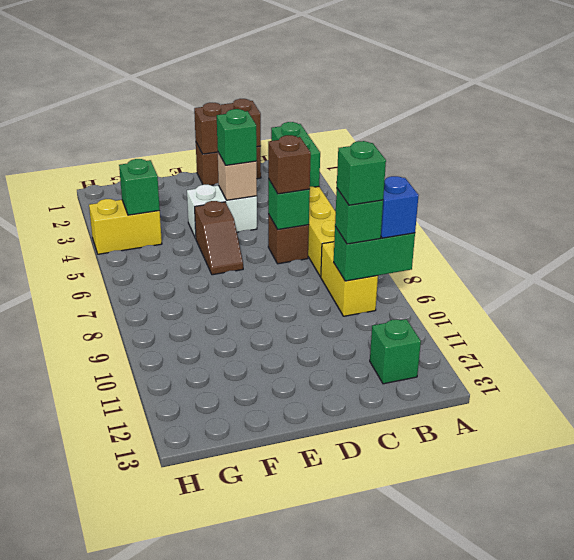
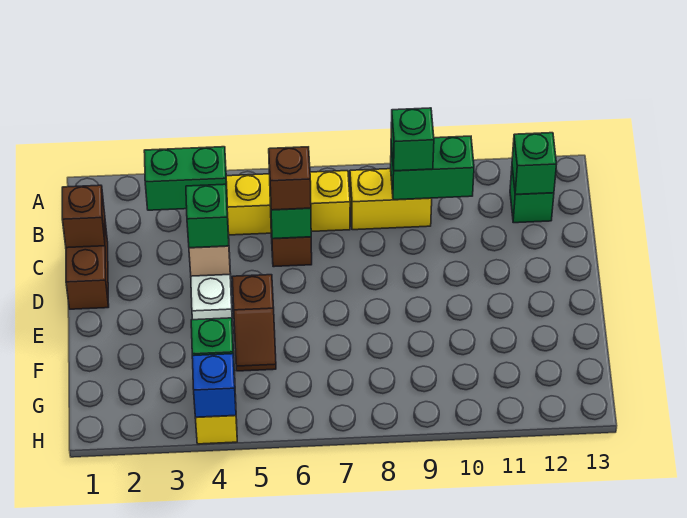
green 1x2 brick [334,226,415,281] -> green 1x2 brick turned to [391,136,474,200]
blue 1x1 brick [381,176,419,238] -> blue 1x1 brick moved to [192,354,236,417]
green 1x1 brick [337,141,386,205] -> green 1x1 brick moved to [512,133,557,194]
brown 1x2 brick [194,99,261,154] -> brown 1x1 brick [62,185,105,248]
brown 1x2 slope [195,201,243,275] -> brown 1x2 slope turned to [232,275,276,371]

